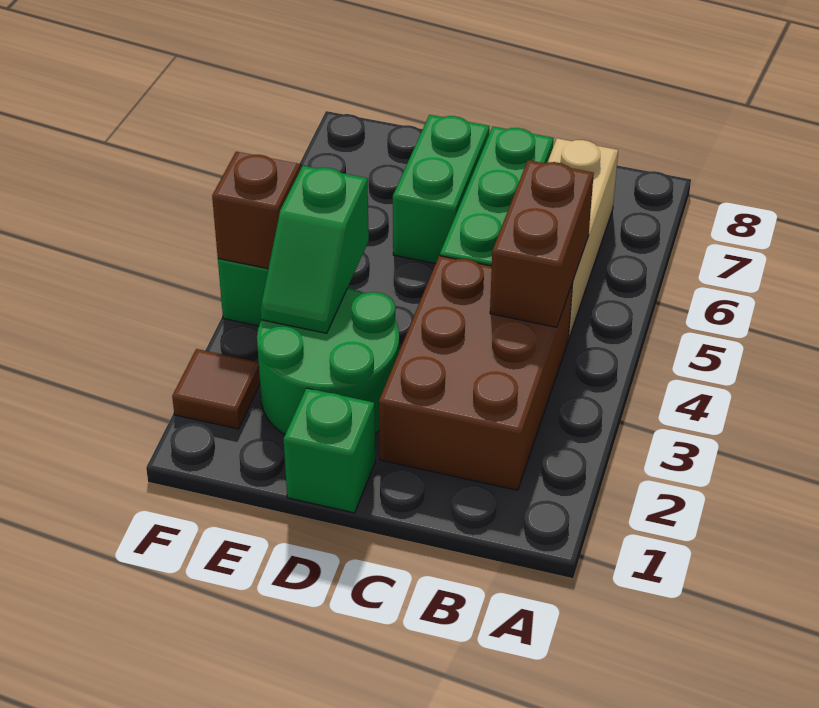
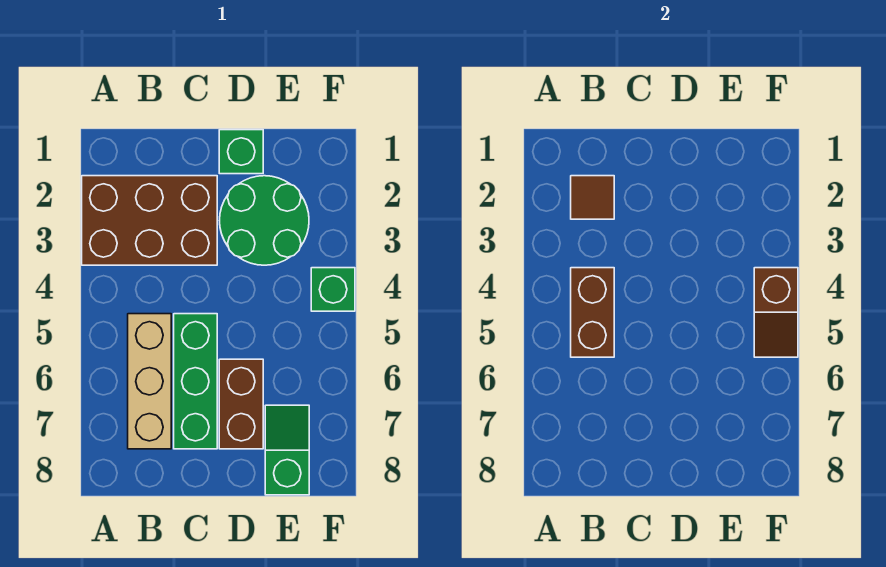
brown 2x3 brick [379,256,573,490] -> brown 2x3 brick turned to [82,176,217,265]
green 1x2 brick [393,115,489,264] -> brown 1x2 brick [219,359,263,449]
green 1x2 slope [260,166,369,333] -> green 1x2 slope moved to [265,405,309,495]
brown 1x1 tile [172,349,260,429] -> brown 1x1 tile moved to [571,176,614,219]

